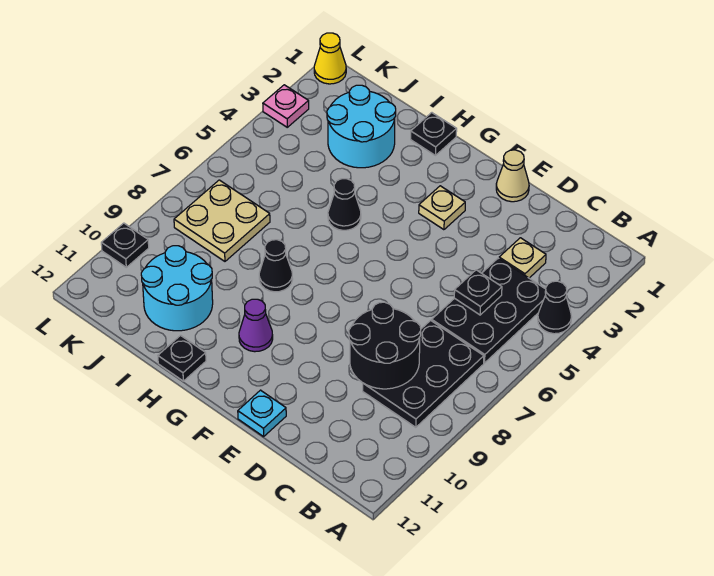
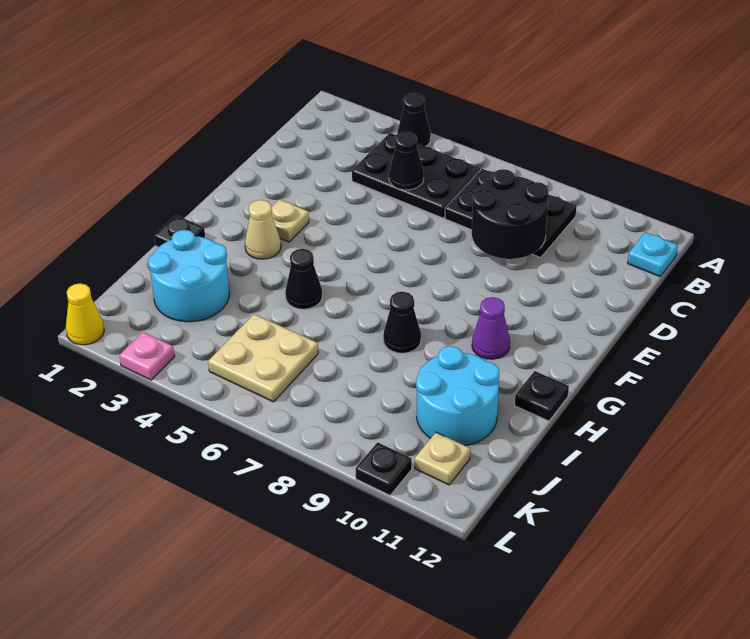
tan 1x1 plate [499,238,546,278] -> tan 1x1 plate moved to [415,432,470,485]
black 1x1 plate [454,270,502,315] -> black 1x1 cone [389,132,424,190]
tan 1x1 cone [496,150,529,202] -> tan 1x1 cone moved to [245,200,281,259]
cyan 1x1 plate [238,390,286,437] -> cyan 1x1 plate moved to [628,232,678,276]
tan 2x2 plate [174,180,270,261] -> tan 2x2 plate moved to [208,314,318,402]

